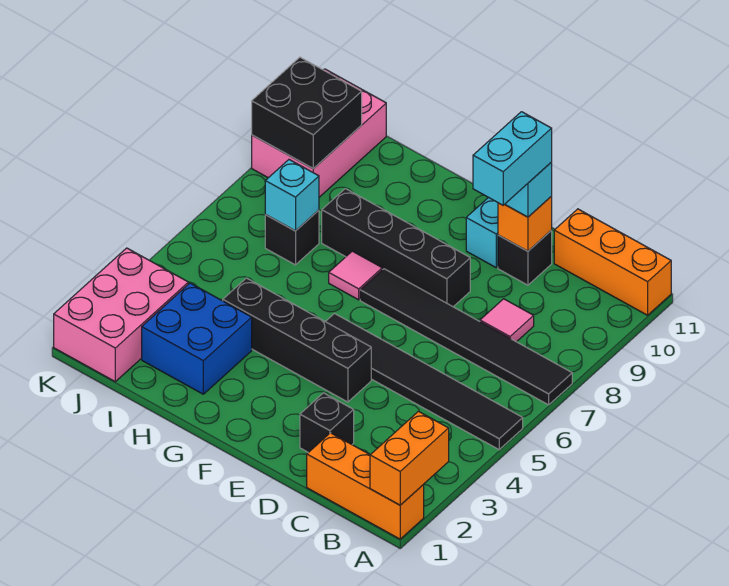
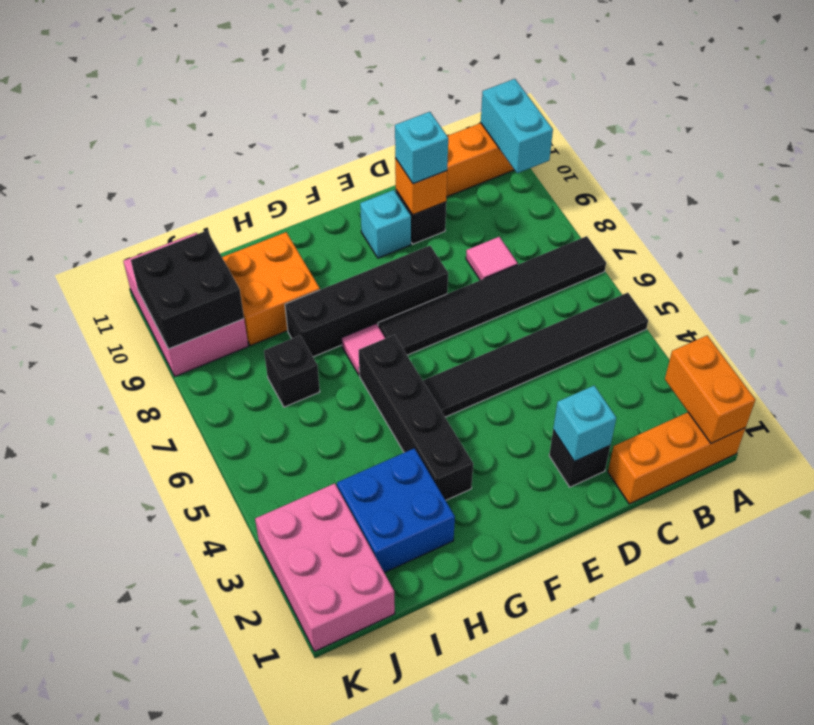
cyan 1x2 brick [473,112,552,205] -> cyan 1x2 brick moved to [481,79,553,173]
black 1x4 brick [223,278,371,402] -> black 1x4 brick turned to [359,335,473,500]
none -> orange 2x2 brick [222,232,320,346]
cyan 1x1 brick [265,160,319,231] -> cyan 1x1 brick moved to [553,386,616,462]

